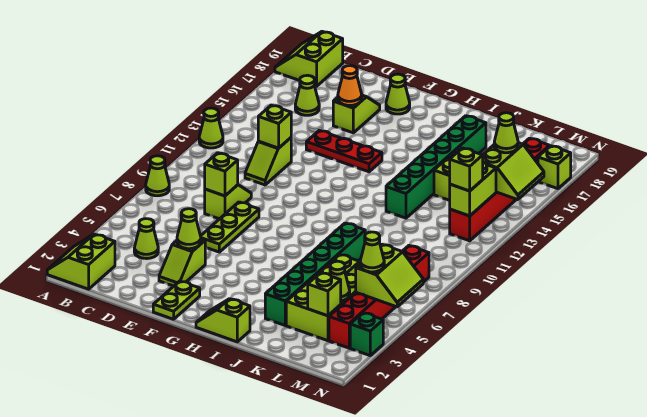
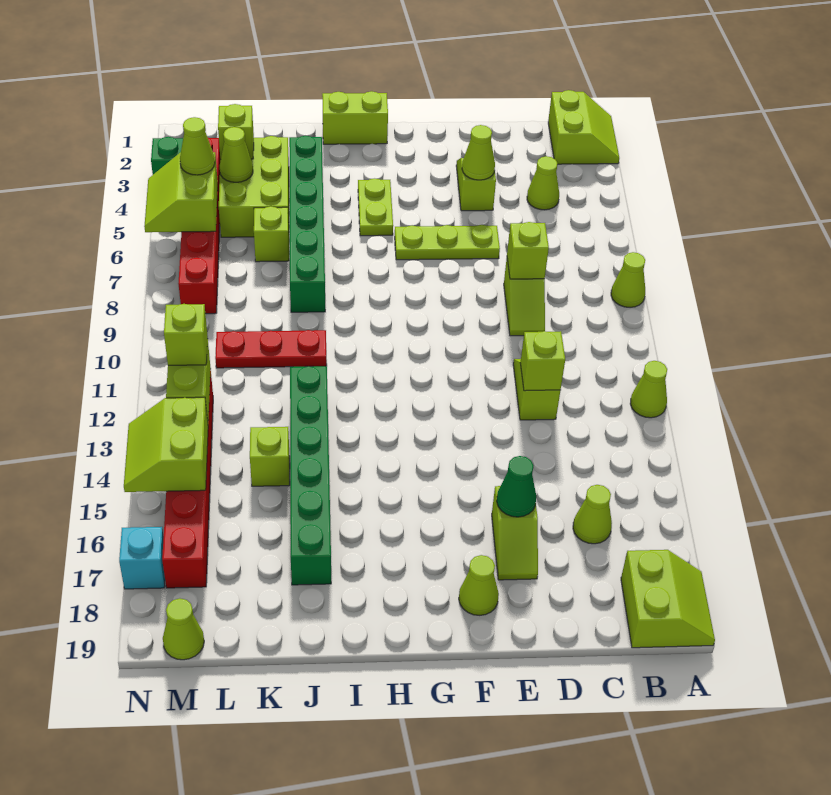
lime 1x3 plate [201,202,259,252] -> lime 1x3 plate turned to [395,225,500,260]
red 1x3 plate [306,130,382,172] -> red 1x3 plate moved to [215,330,327,368]
orange 1x1 cone [338,66,362,106] -> green 1x1 cone [497,456,536,517]
lime 1x2 plate [153,281,200,319] -> lime 1x2 plate moved to [358,179,393,236]
lime 1x2 slope [196,299,250,342] -> lime 1x2 brick [322,91,388,144]
lime 1x1 cone [494,113,518,153] -> lime 1x1 cone moved to [163,598,204,660]
lime 1x1 brick [538,146,571,189] -> cyan 1x1 brick [119,527,165,589]

